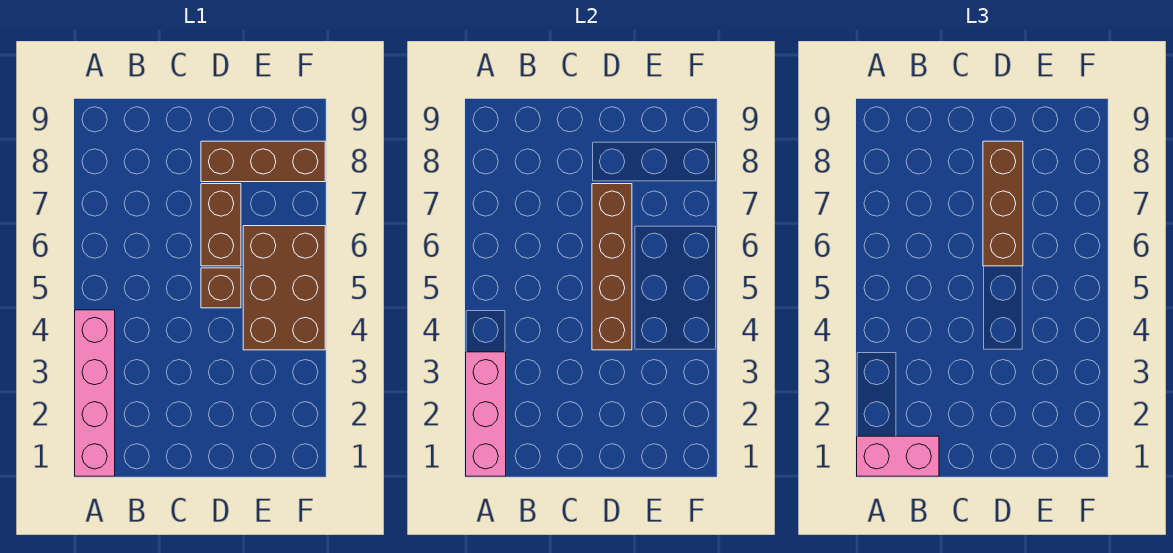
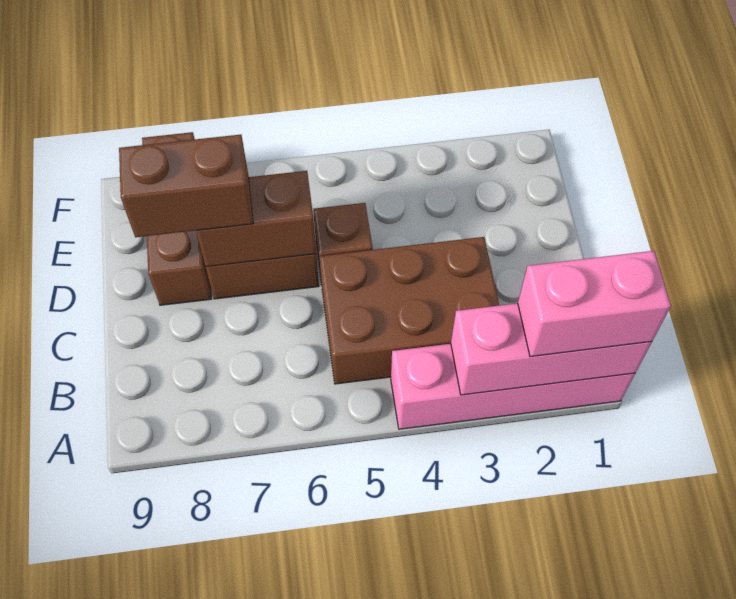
pink 1x2 brick [857,436,939,476] -> pink 1x2 brick turned to [518,251,671,357]
brown 1x4 brick [592,184,632,350] -> brown 1x2 brick [196,171,316,267]
brown 1x3 brick [983,141,1023,266] -> brown 1x2 brick [119,135,253,237]
brown 2x3 brick [243,226,325,350] -> brown 2x3 brick moved to [319,237,499,384]

